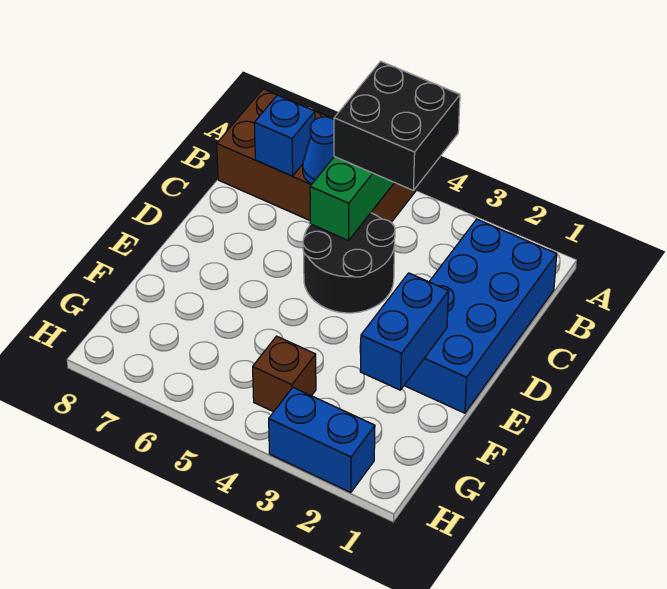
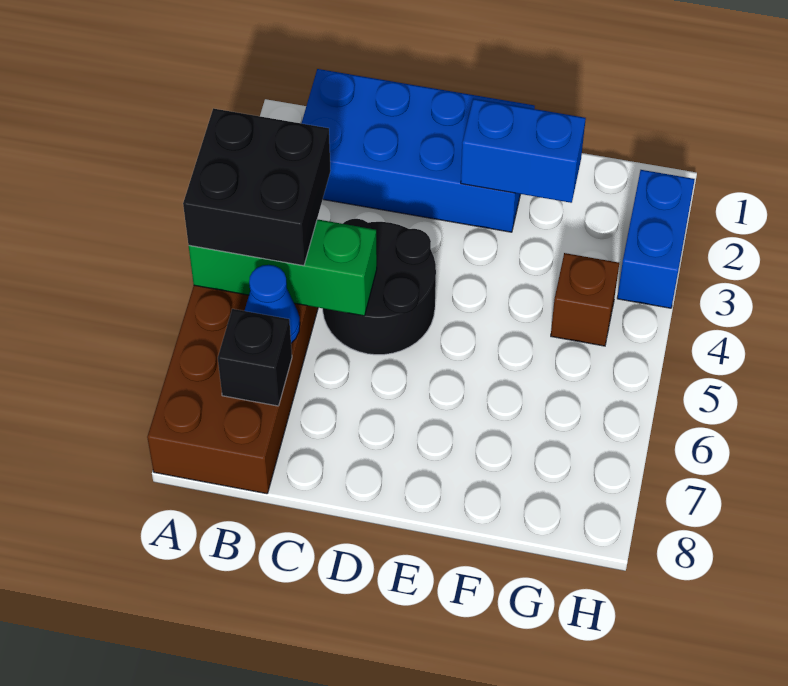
blue 1x1 brick [254,95,315,176] -> black 1x1 brick [218,309,292,406]

